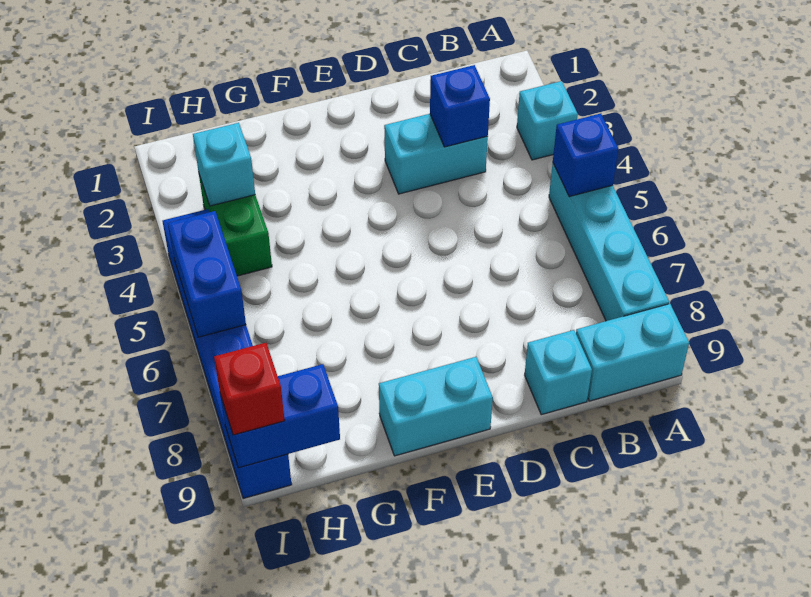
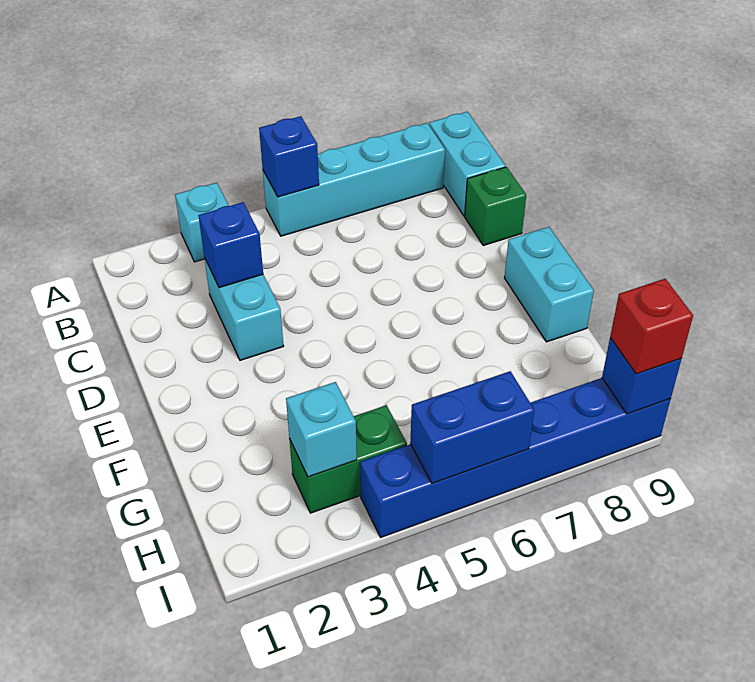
cyan 1x1 brick [525,330,592,415] -> green 1x1 brick [465,167,526,245]
blue 1x2 brick [220,364,340,468] -> blue 1x1 brick [602,338,681,414]

